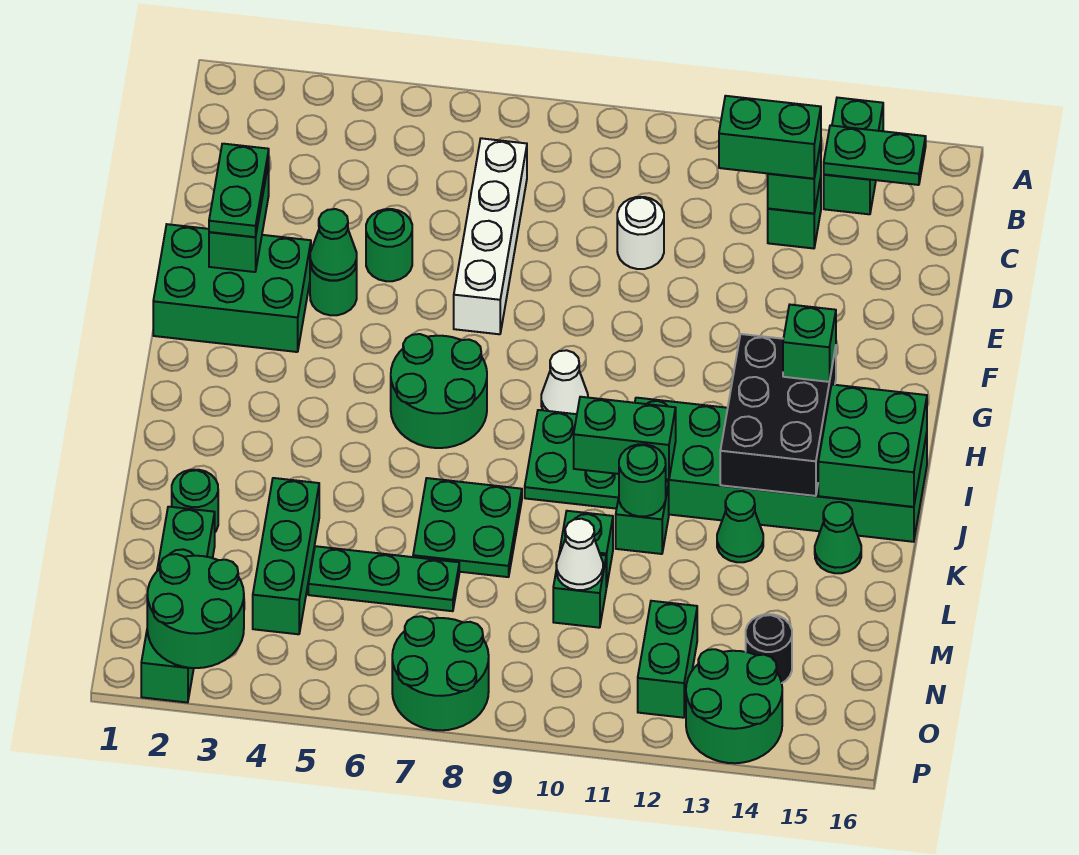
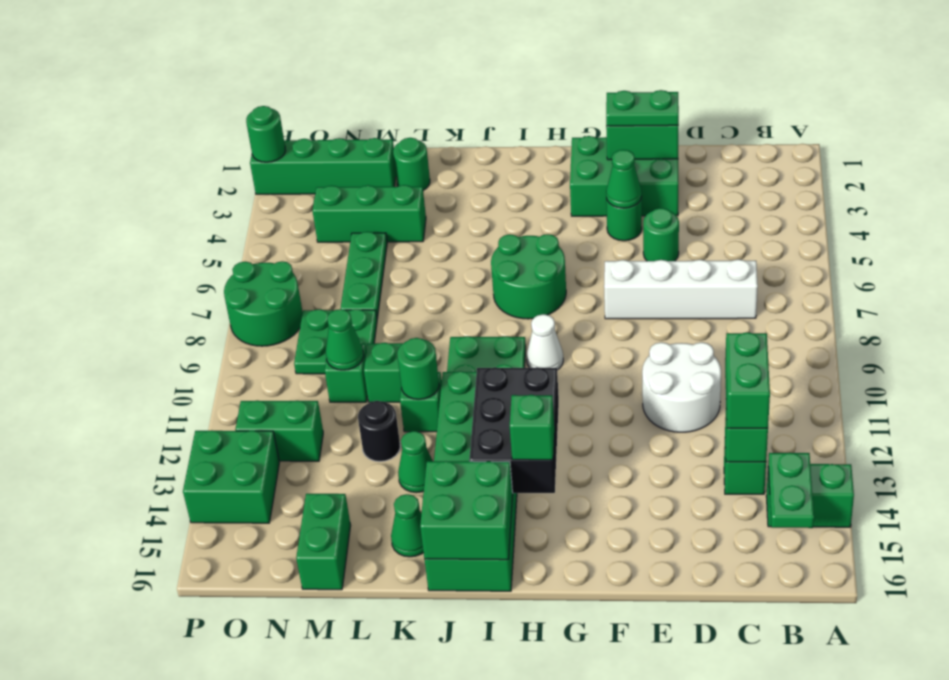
white 1x1 round brick [617,197,664,269] -> white 2x2 round brick [642,342,721,432]
green 2x3 brick [153,224,311,352] -> green 2x3 brick turned to [570,136,678,216]
black 2x3 brick [720,334,836,496] -> black 2x3 brick turned to [469,367,559,493]
green 1x2 brick [574,397,676,480] -> green 1x2 brick moved to [296,494,351,590]
green 2x2 plate [413,478,522,577] -> green 2x2 plate moved to [294,309,377,374]
white 1x1 cone [556,519,603,590] -> green 1x1 cone [326,309,364,370]
black 1x1 round brick [746,614,792,683] -> black 1x1 round brick moved to [358,401,400,462]
green 2x2 round brick [147,554,244,668] -> green 1x1 round brick [246,106,286,162]
green 2x2 round brick [686,649,782,763] -> green 2x2 brick [183,430,279,523]

